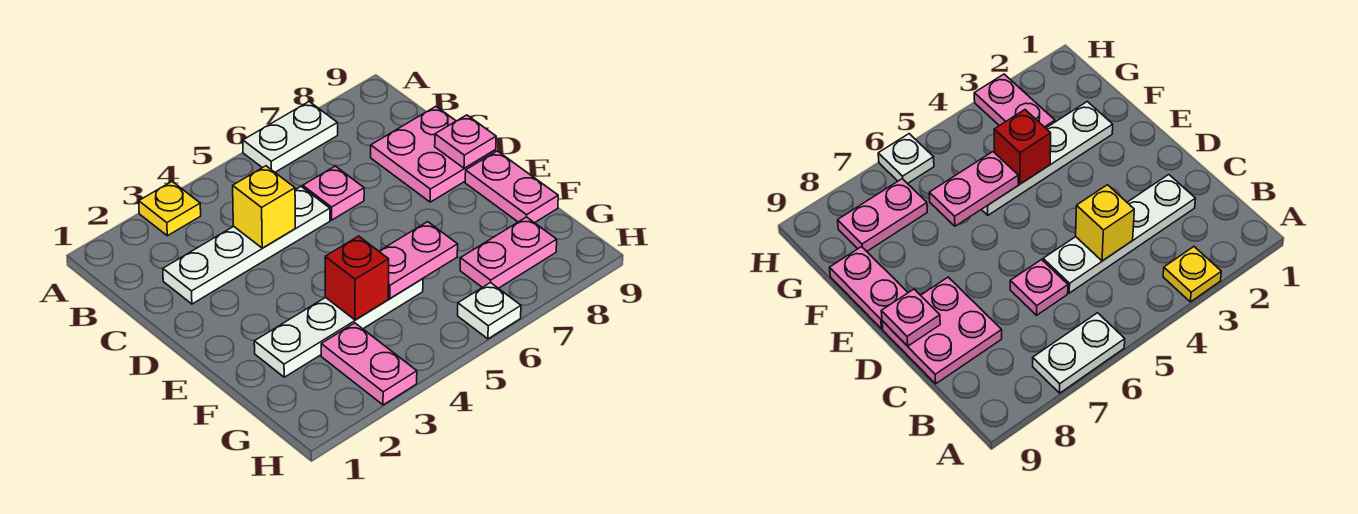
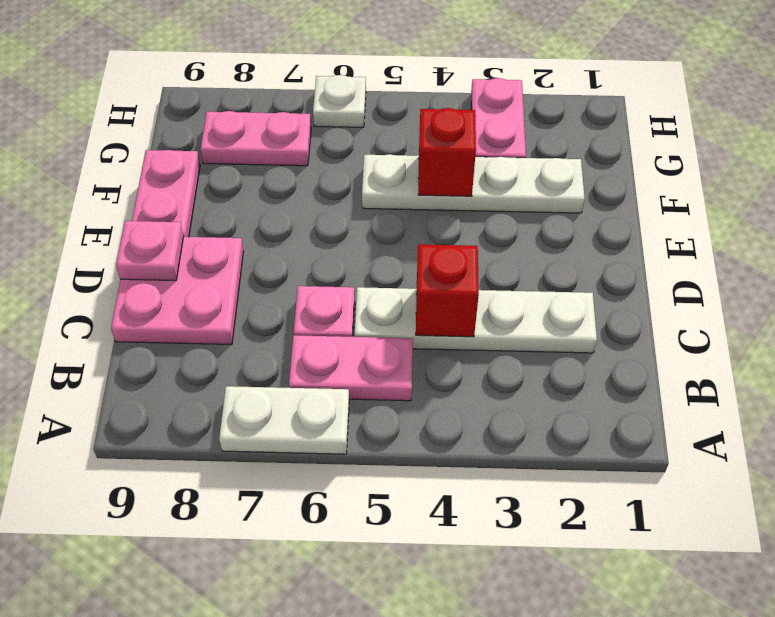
yellow 1x1 plate [139,182,201,236] -> none
yellow 1x1 brick [233,166,295,248] -> red 1x1 brick [416,244,479,337]
pink 1x2 plate [379,222,458,298] -> pink 1x2 plate moved to [289,335,413,401]

